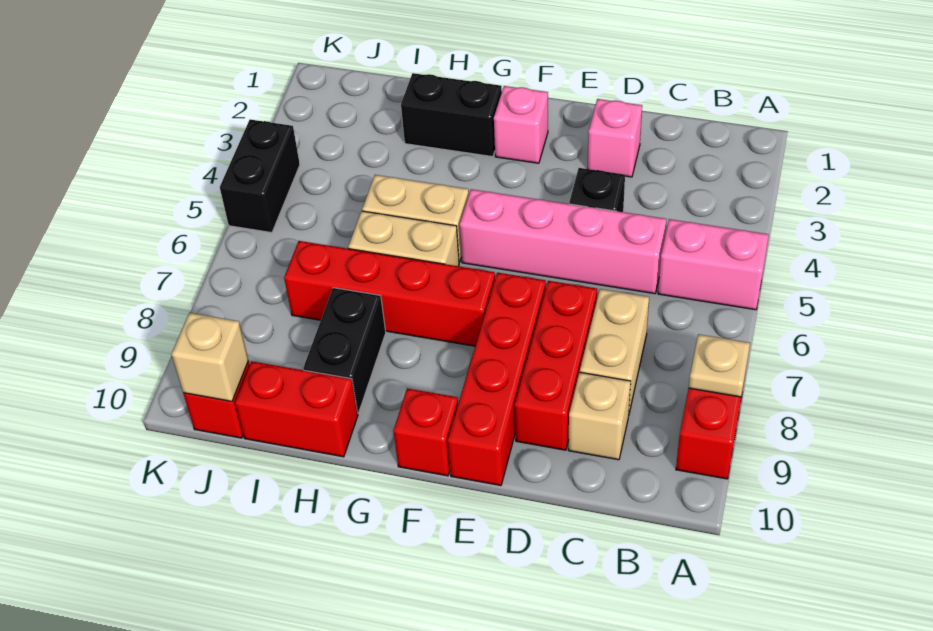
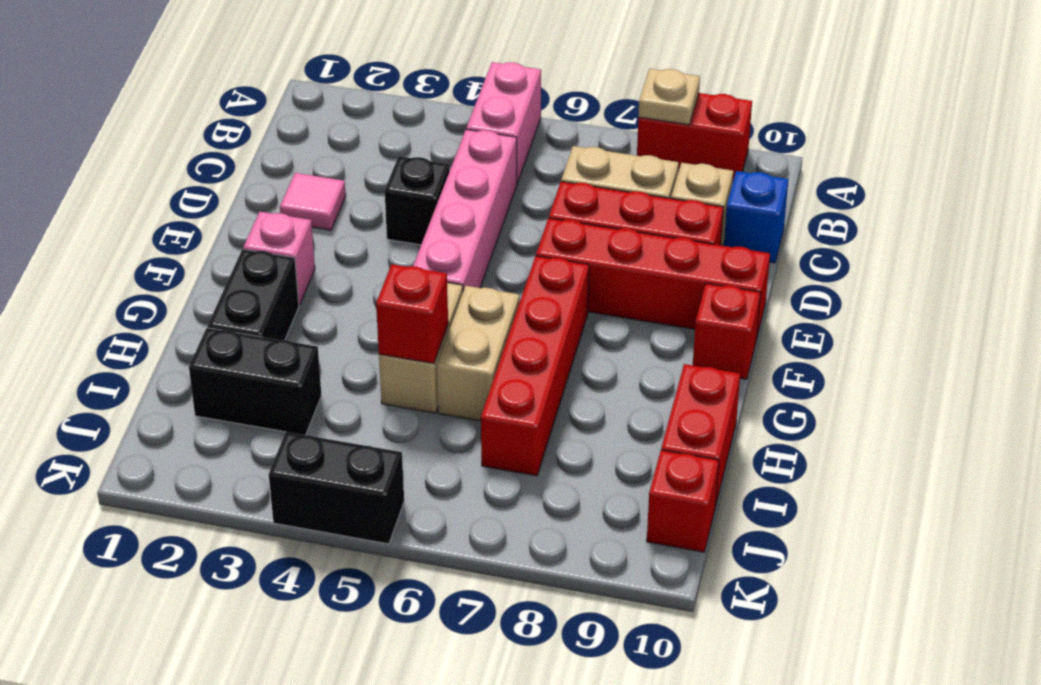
none -> blue 1x1 brick [724,171,789,263]
pink 1x1 brick [588,99,642,177] -> pink 1x1 tile [280,173,346,230]
none -> red 1x1 brick [376,264,448,363]
black 1x2 brick [303,288,386,413] -> black 1x2 brick moved to [189,328,322,435]
tan 1x1 brick [171,313,248,401] -> none

